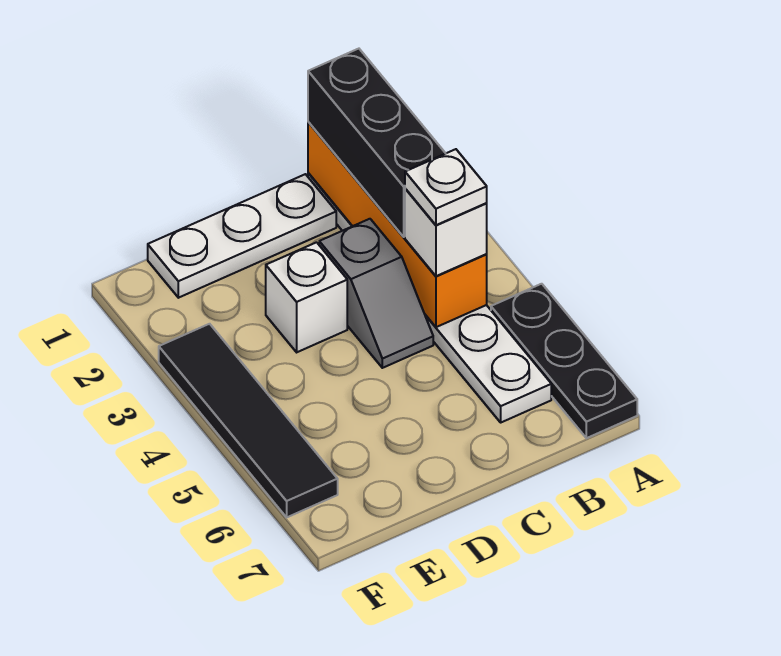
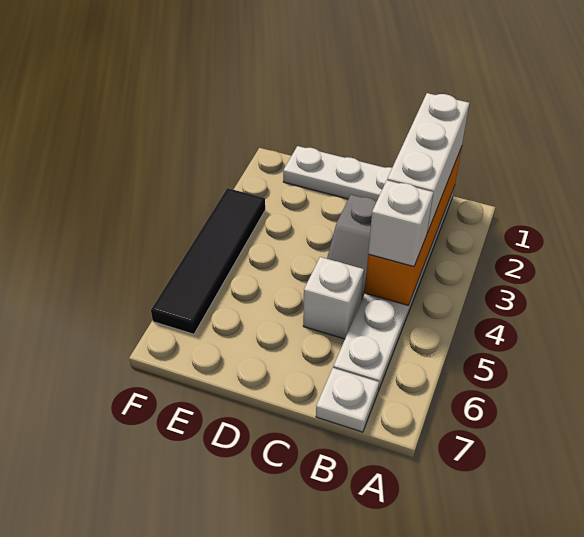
black 1x3 plate [491,284,637,438] -> none
black 1x3 brick [308,49,446,237] -> white 1x3 brick [387,93,469,233]
white 1x1 plate [405,149,487,225] -> white 1x1 plate moved to [316,368,379,432]
white 1x1 brick [266,242,347,352] -> white 1x1 brick moved to [303,257,364,339]

